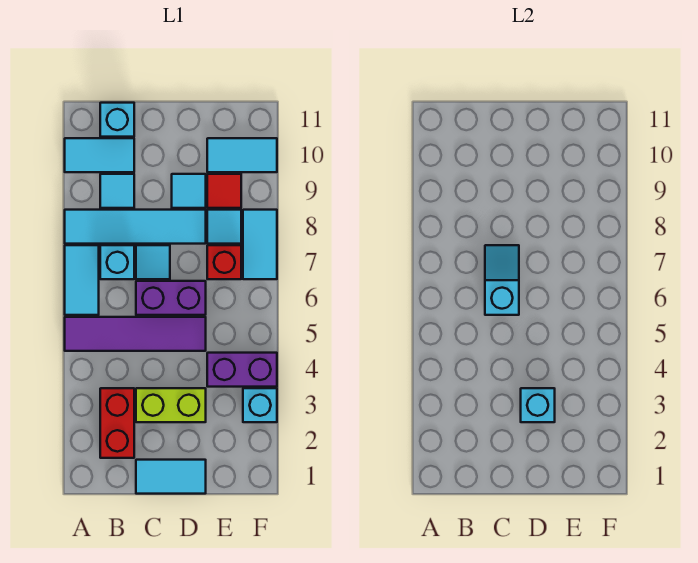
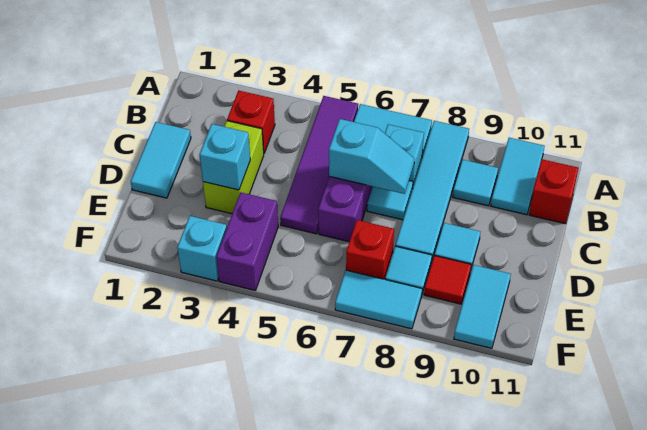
red 1x2 brick [100,388,134,458] -> red 1x1 brick [227,91,275,153]
cyan 1x1 brick [100,103,134,137] -> red 1x1 brick [529,159,579,224]

